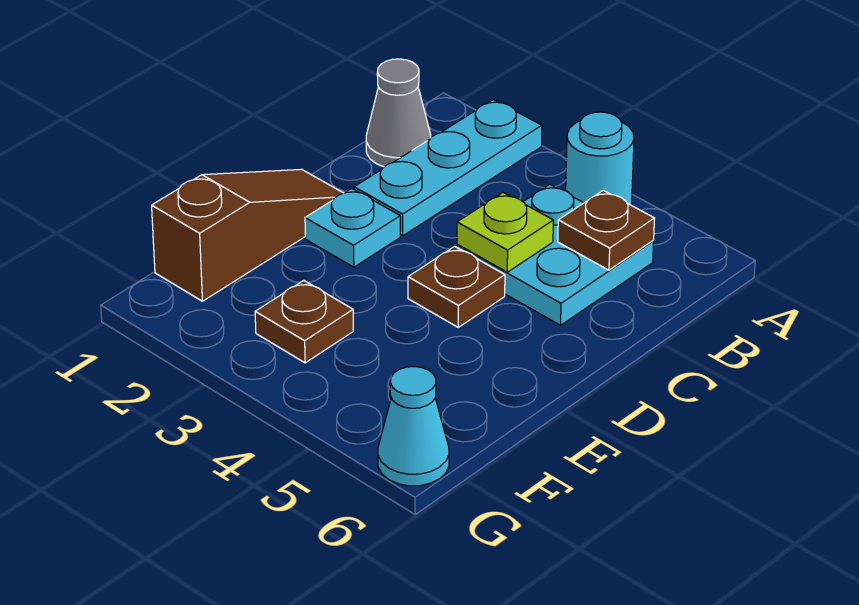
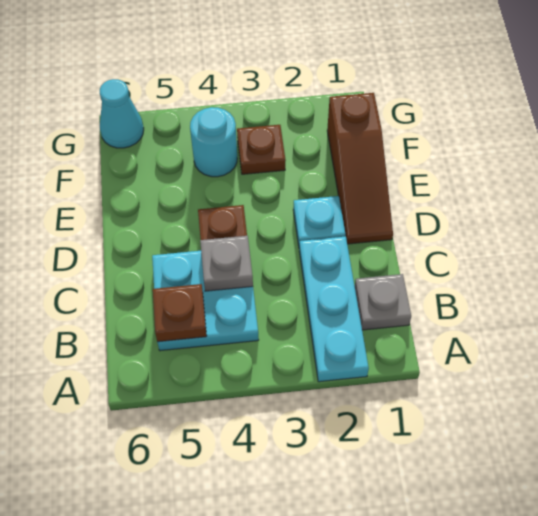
cyan 1x1 round brick [566,112,634,205] -> cyan 1x1 round brick moved to [190,107,237,177]
grey 1x1 cone [366,59,431,167] -> grey 1x1 plate [355,274,411,330]
lime 1x1 plate [457,193,553,272] -> grey 1x1 plate [200,236,253,291]

